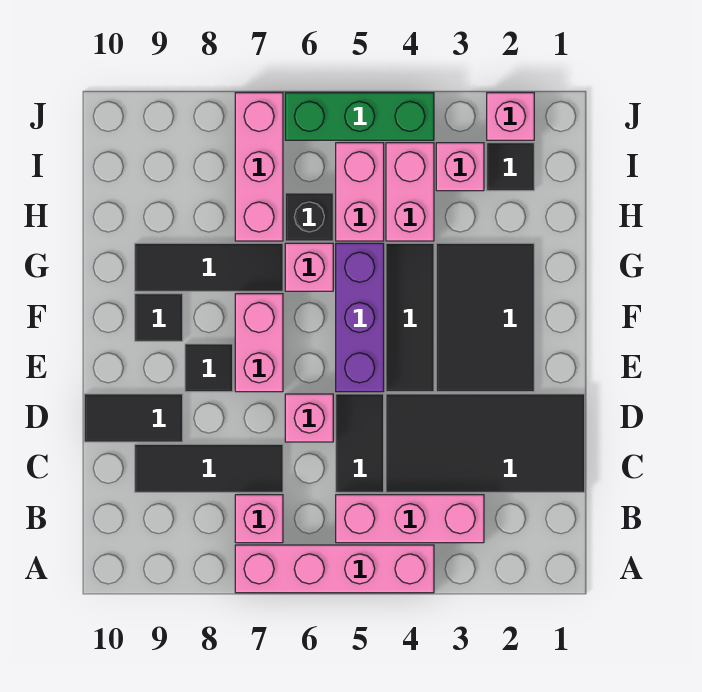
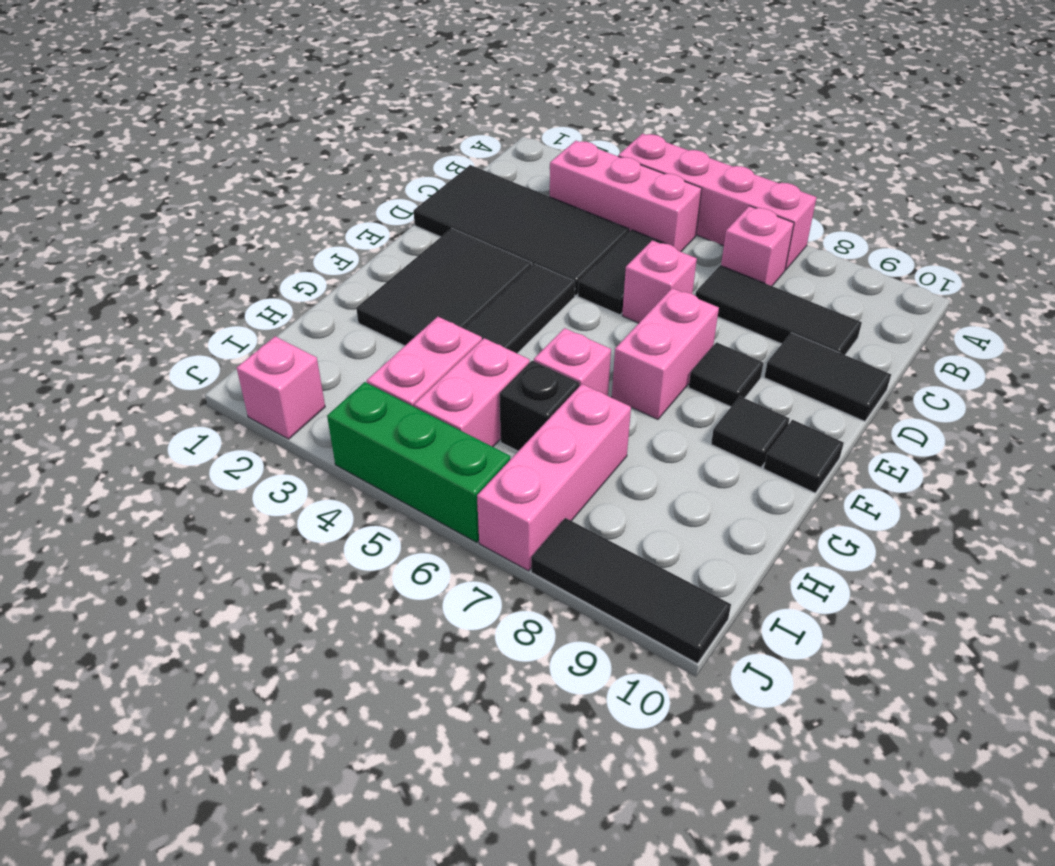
purple 1x3 brick [336,243,384,392] -> none
black 1x3 tile [135,243,283,291] -> black 1x3 tile moved to [531,518,731,664]
black 1x1 tile [487,143,534,191] -> black 1x1 tile moved to [764,420,844,493]
pink 1x1 brick [436,143,484,191] -> none

